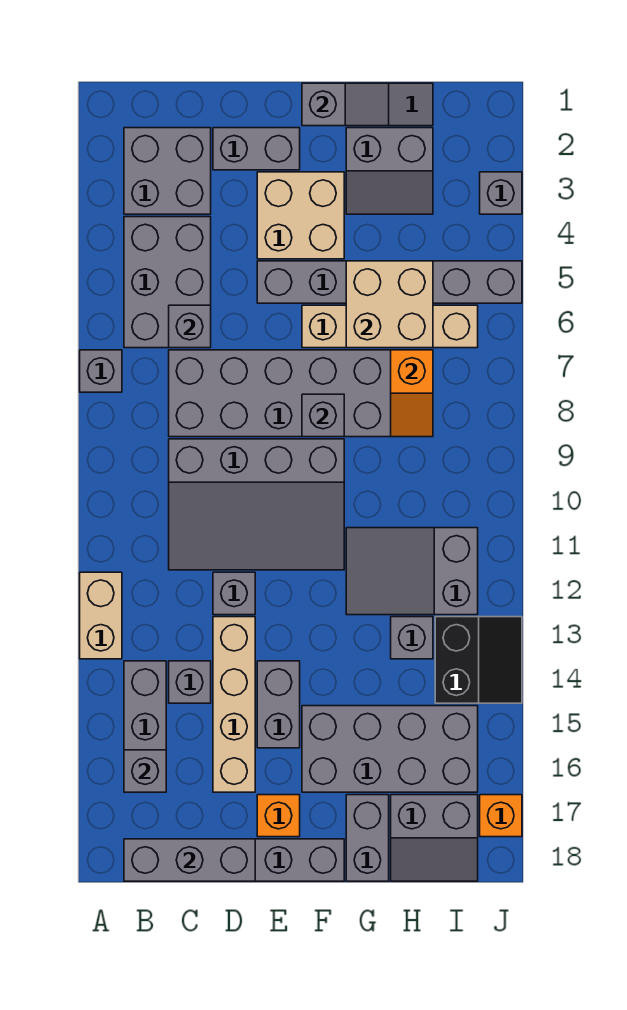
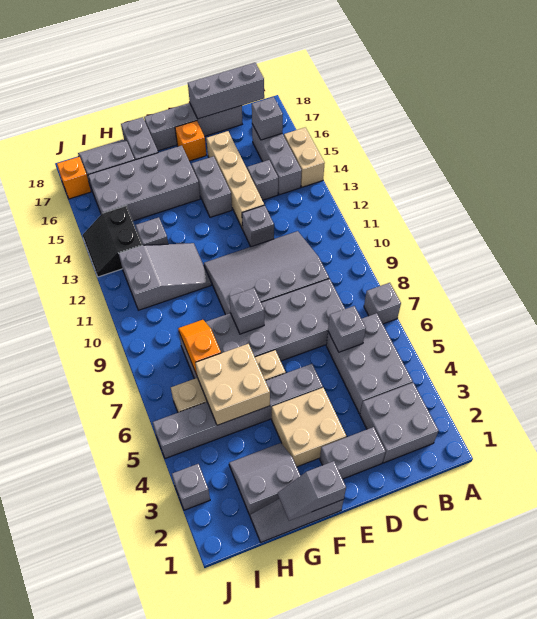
tan 1x2 brick [80,572,122,659] -> tan 1x2 brick moved to [284,128,325,187]

